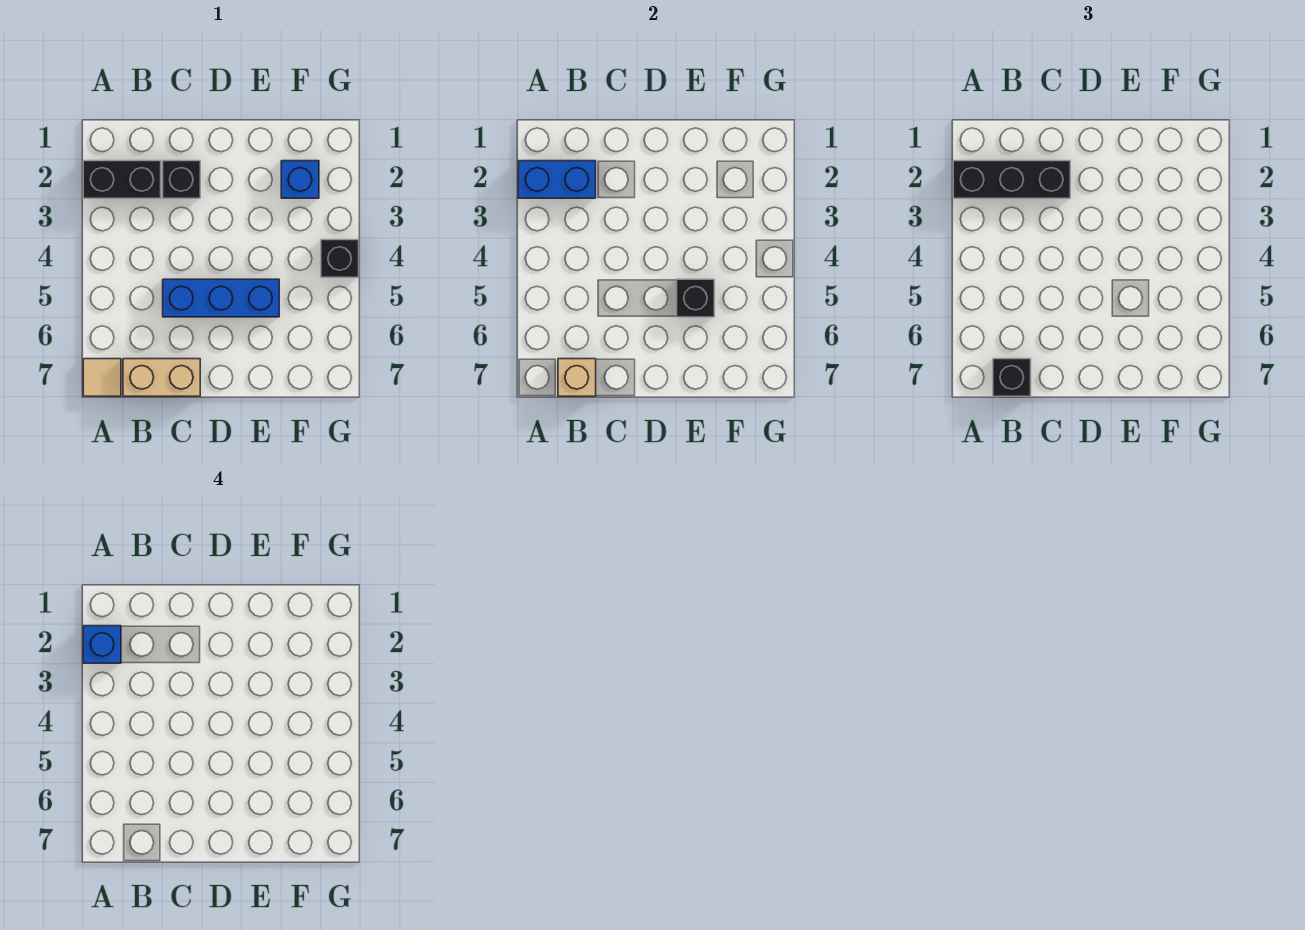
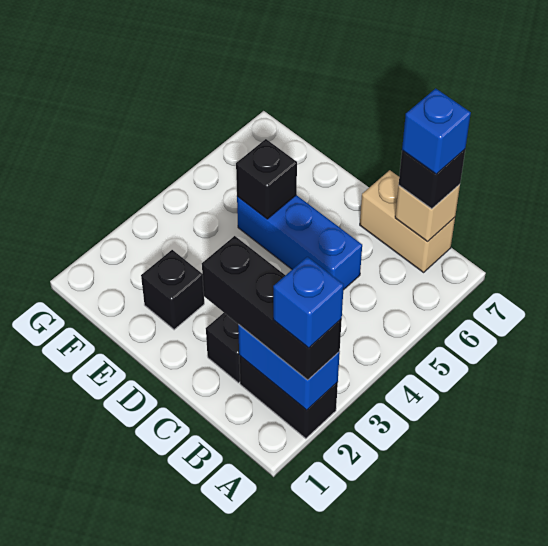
tan 1x1 tile [83,359,121,396] -> none
blue 1x1 brick [281,161,319,198] -> blue 1x1 brick moved to [402,88,471,174]
black 1x1 brick [321,240,359,277] -> black 1x1 brick moved to [141,250,204,330]

